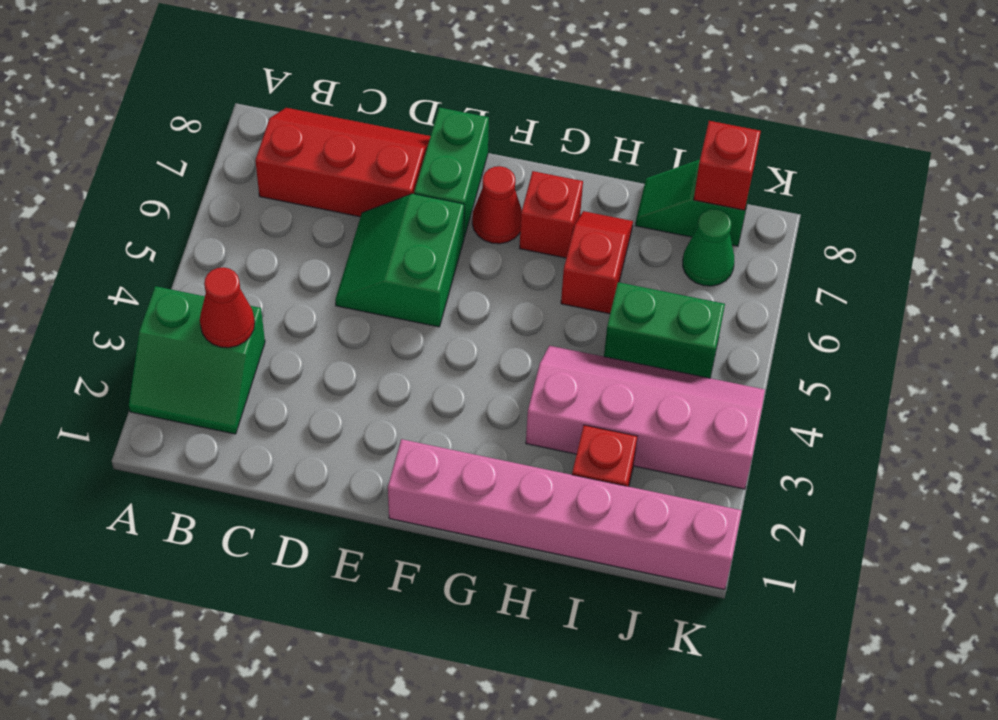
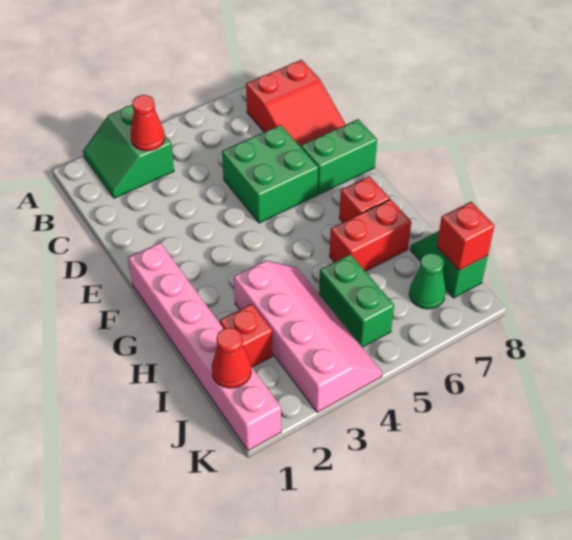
red 2x3 slope [255,108,430,217] -> red 2x3 slope turned to [246,60,346,147]
green 2x2 slope [335,194,464,327] -> green 2x2 brick [222,125,318,223]
red 1x1 cone [472,166,522,244] -> red 1x1 cone moved to [212,328,251,388]
red 1x2 slope [561,211,633,314] -> red 1x2 brick [329,199,411,271]

